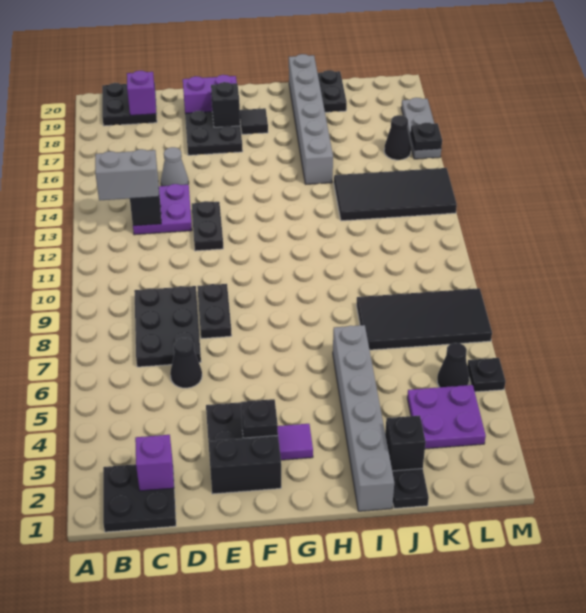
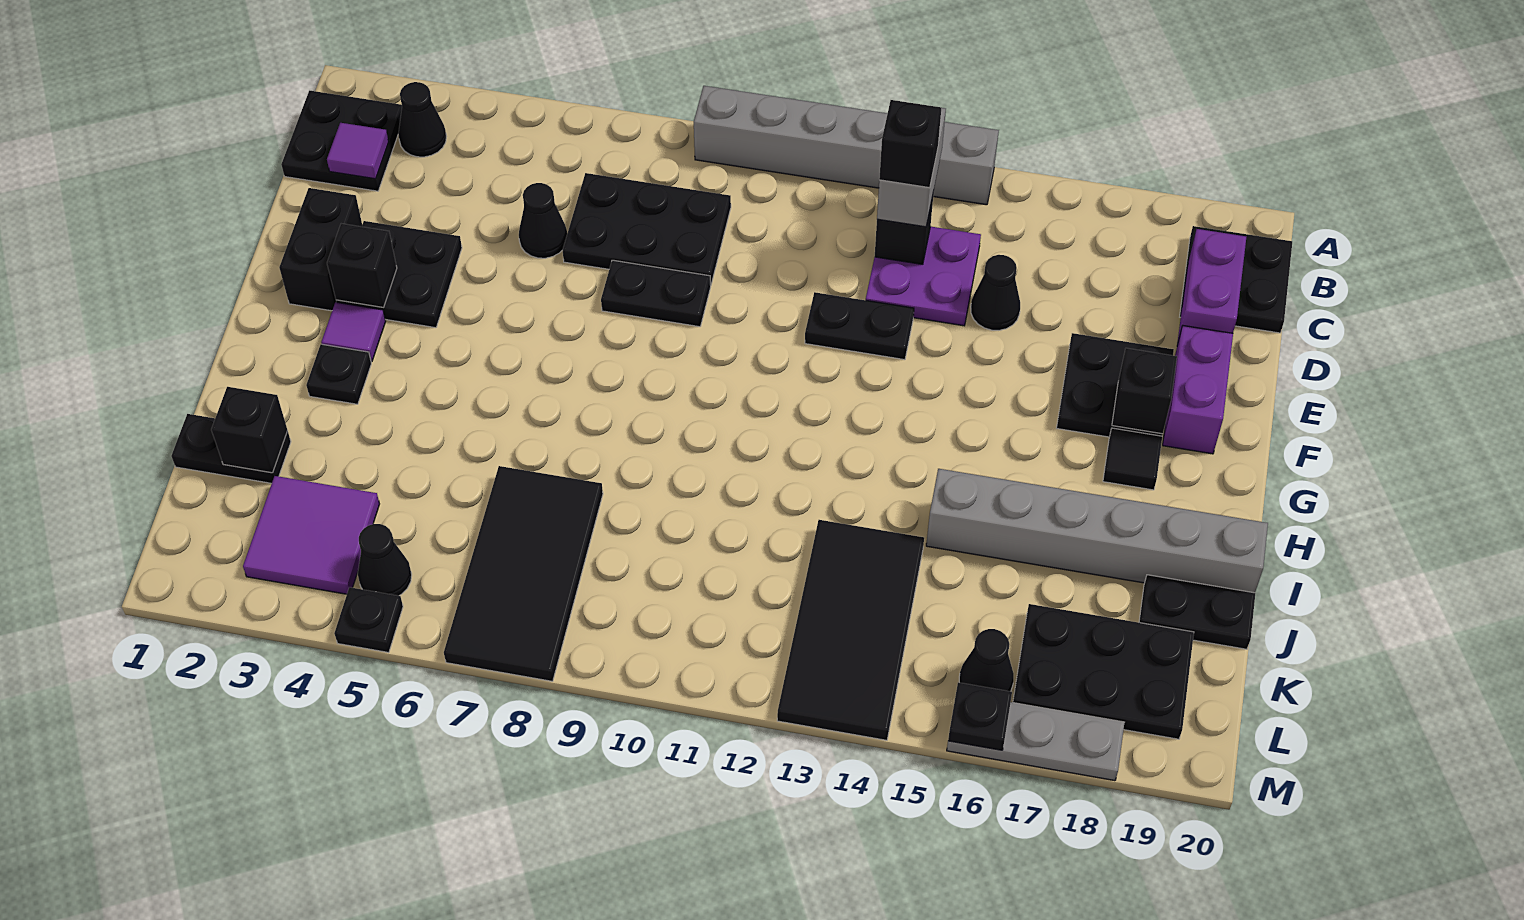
none -> black 1x1 cone [398,82,446,157]
purple 1x1 brick [135,435,174,491] -> purple 1x1 tile [327,123,389,179]
none -> black 1x1 brick [879,100,941,188]
purple 1x1 brick [127,71,156,115] -> purple 1x2 brick [1177,229,1246,345]
grey 1x1 cone [161,147,189,186] -> black 1x1 cone [971,255,1020,330]
none -> black 1x1 plate [306,344,371,404]
grey 1x6 brick [333,325,394,511] -> grey 1x6 brick moved to [694,86,999,205]
purple 2x2 plate [407,385,486,449] -> purple 2x2 tile [243,476,379,594]
none -> black 2x3 plate [1013,604,1194,739]

